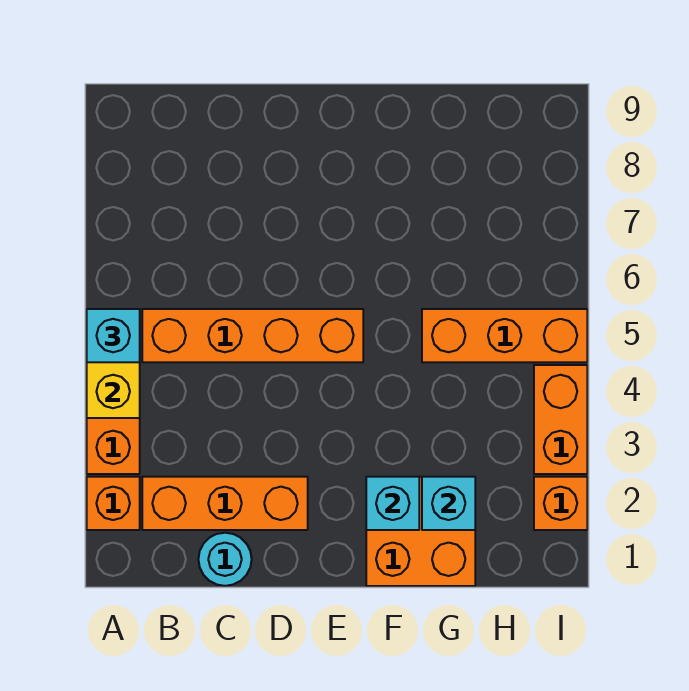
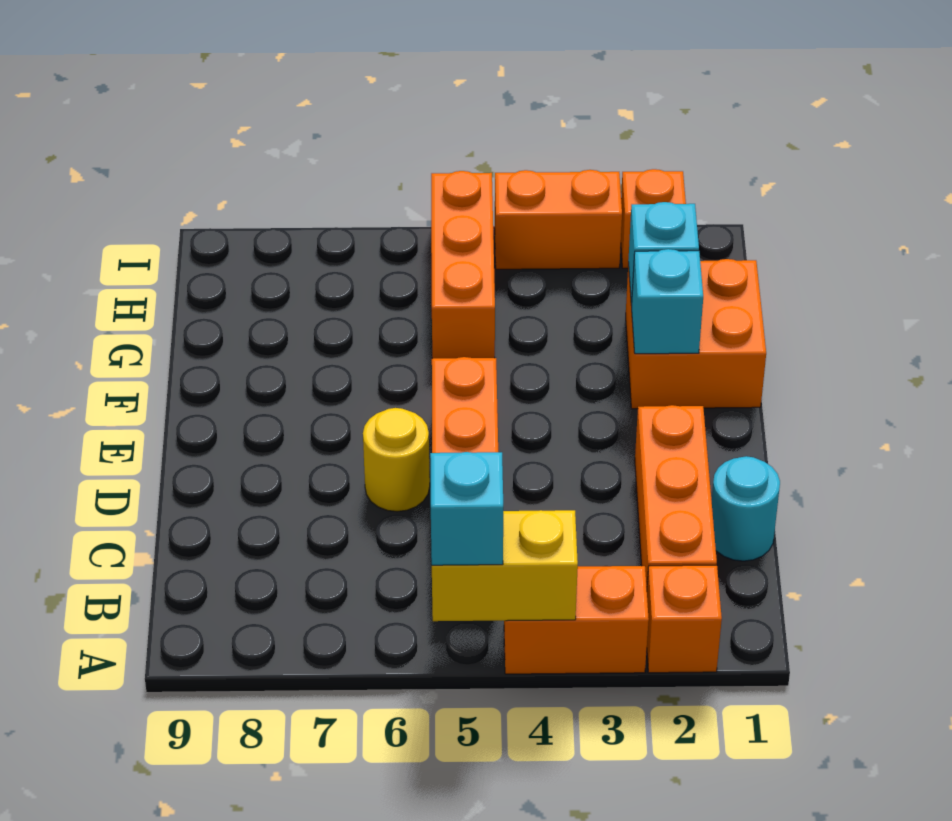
none -> yellow 1x1 round brick [363,408,430,512]

